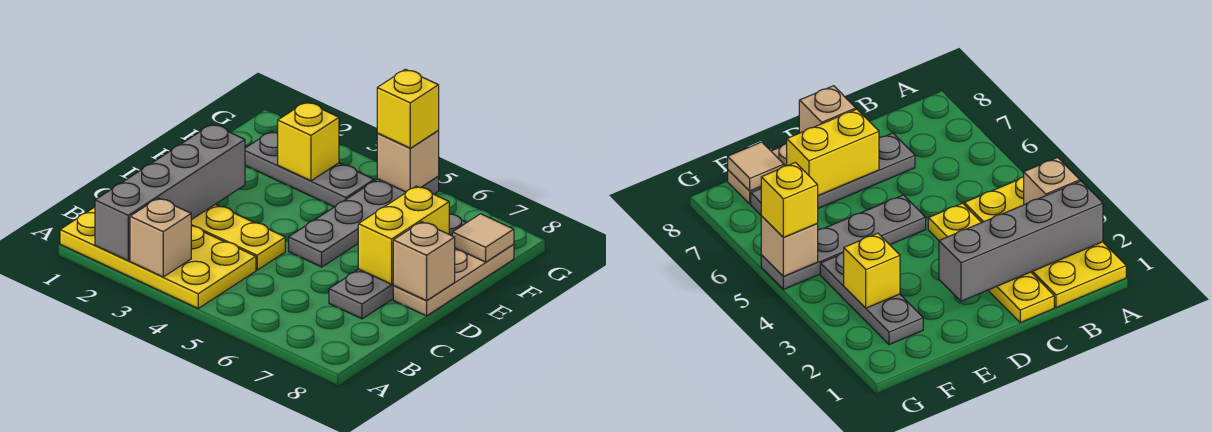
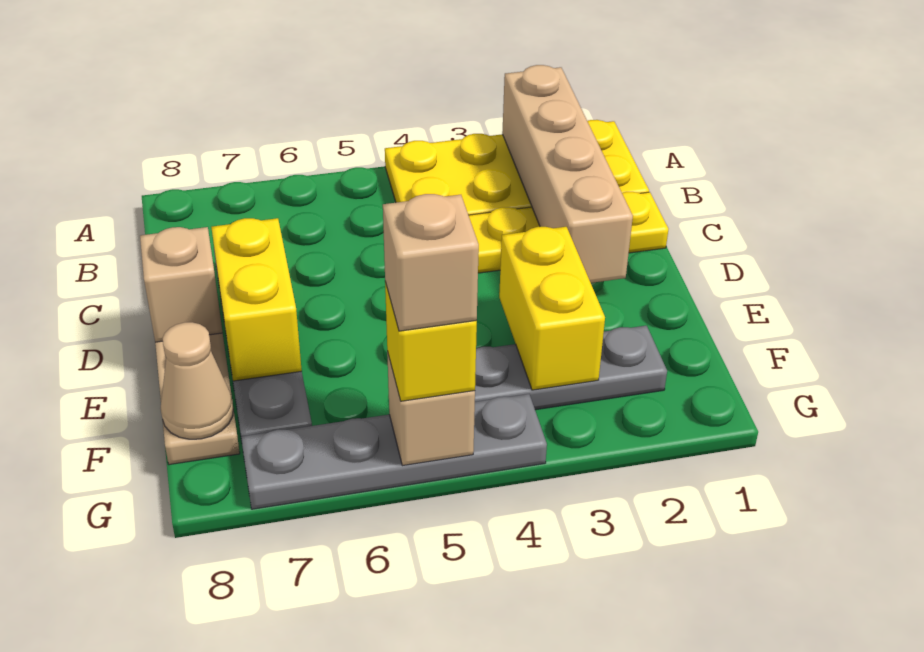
grey 1x4 brick [95,124,245,261] -> tan 1x4 brick [502,65,633,283]
tan 1x1 brick [130,198,191,277] -> tan 1x1 brick moved to [383,194,479,331]
grey 1x4 plate [289,177,439,267] -> grey 1x4 plate turned to [241,394,547,509]
yellow 1x1 brick [278,102,339,181] -> yellow 1x2 brick [499,227,605,390]
tan 1x1 tile [452,214,514,262] -> tan 1x1 cone [160,322,233,439]

